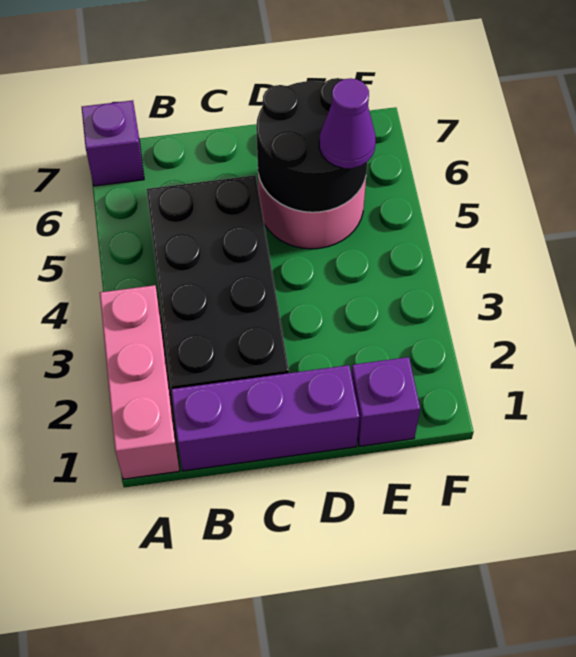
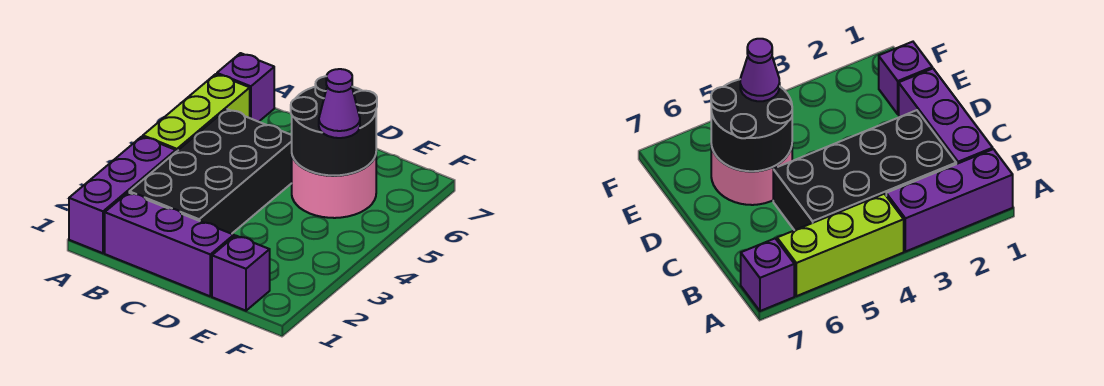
pink 1x3 brick [100,285,180,479] -> purple 1x3 brick [69,137,176,253]
none -> lime 1x3 brick [143,74,250,152]

